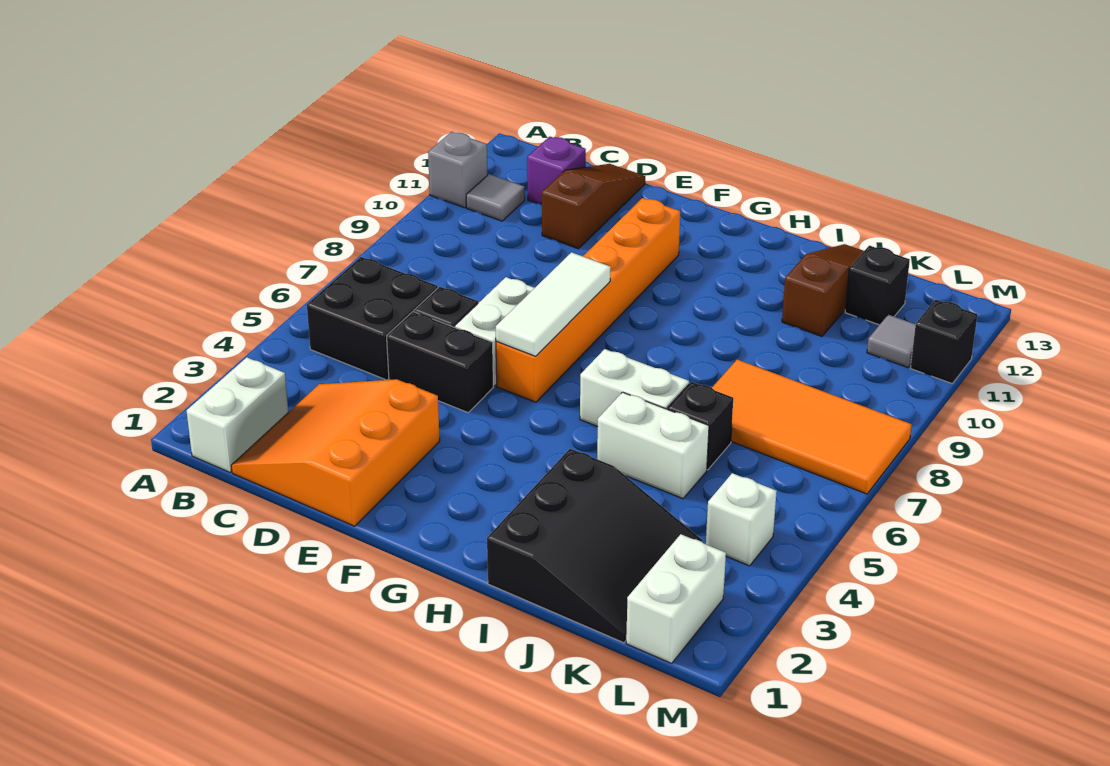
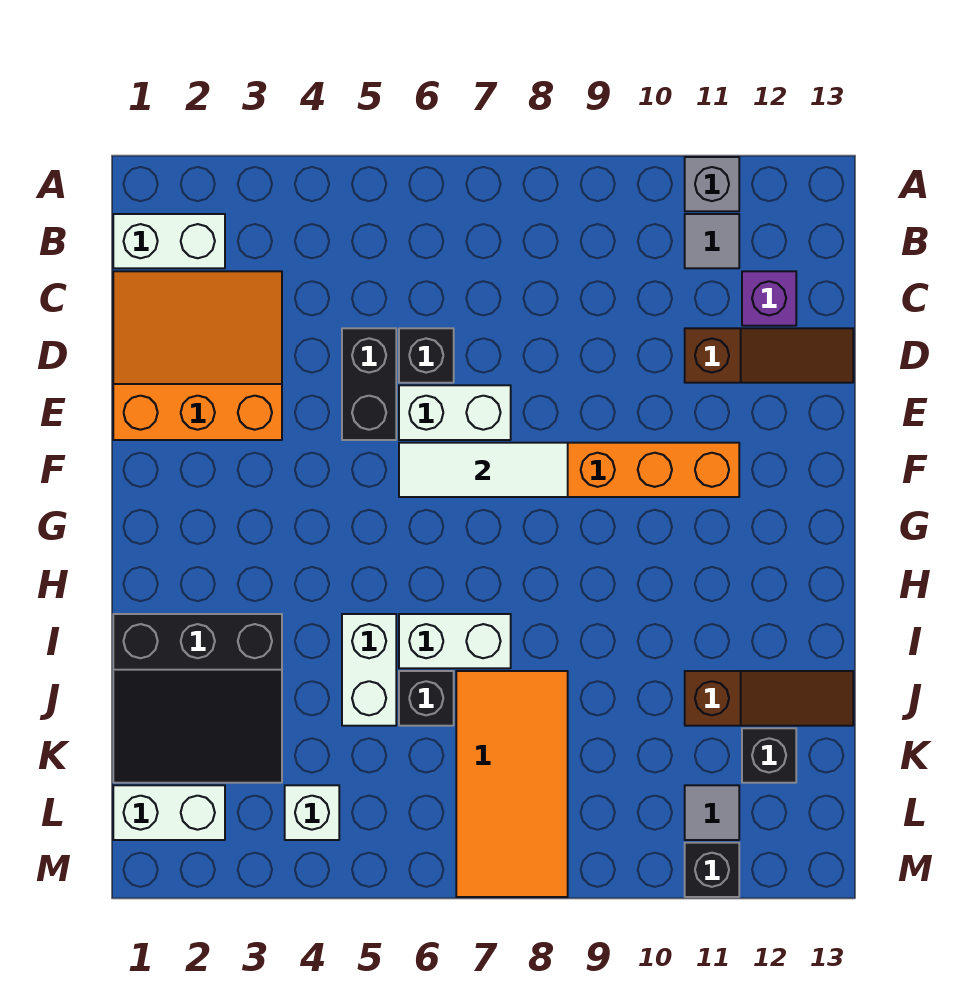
black 2x2 brick [307,257,438,380] -> none
white 1x2 brick [580,349,689,427] -> white 1x2 brick turned to [399,614,511,668]

